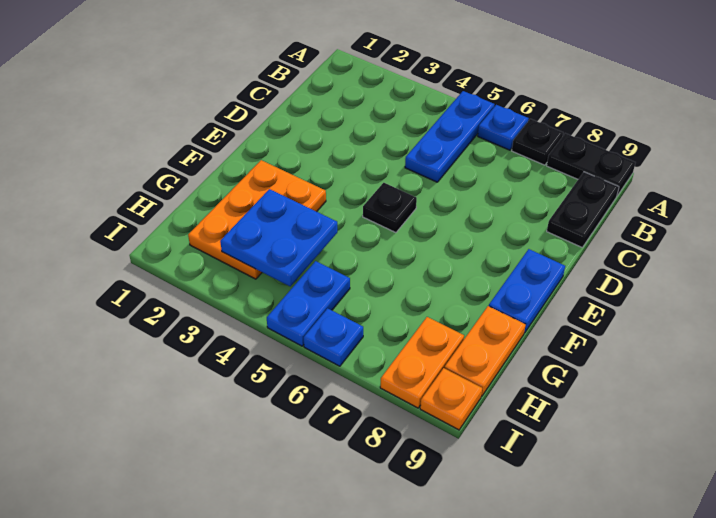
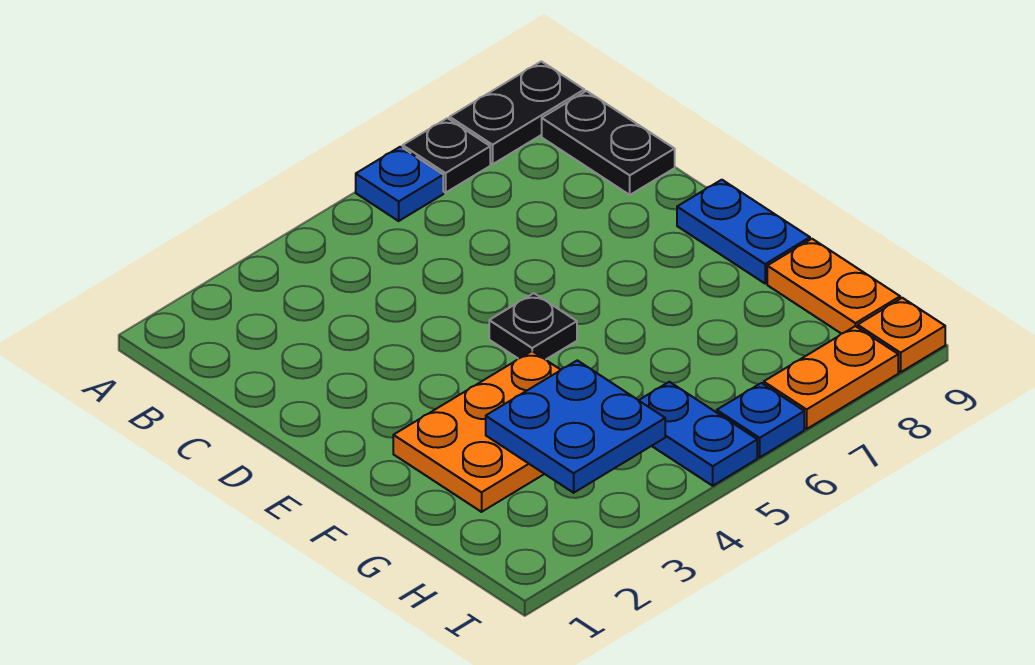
blue 1x3 plate [405,91,495,182] -> none
orange 2x3 plate [188,160,326,279] -> orange 2x3 plate turned to [393,351,560,512]
orange 1x2 plate [380,317,464,408] -> orange 1x2 plate turned to [764,326,898,429]

